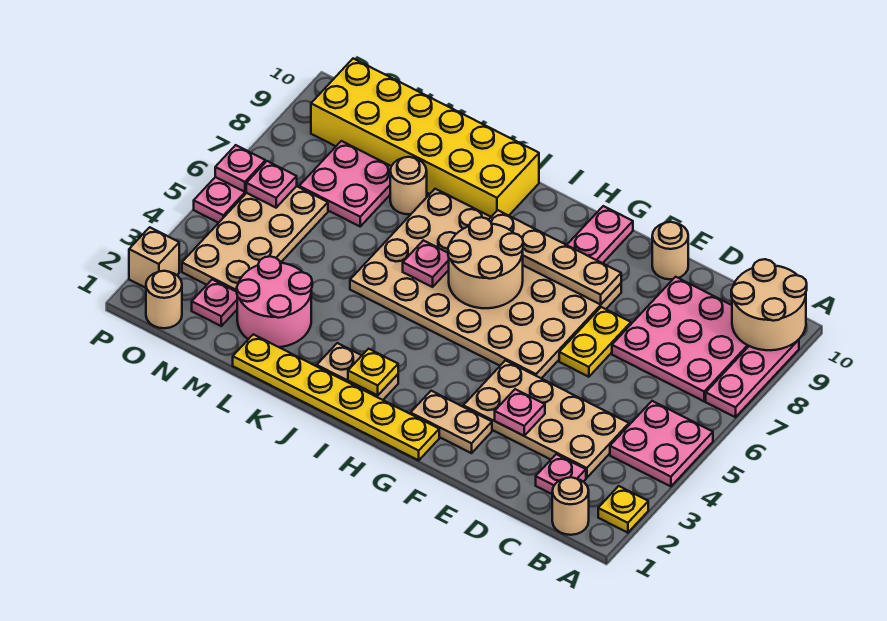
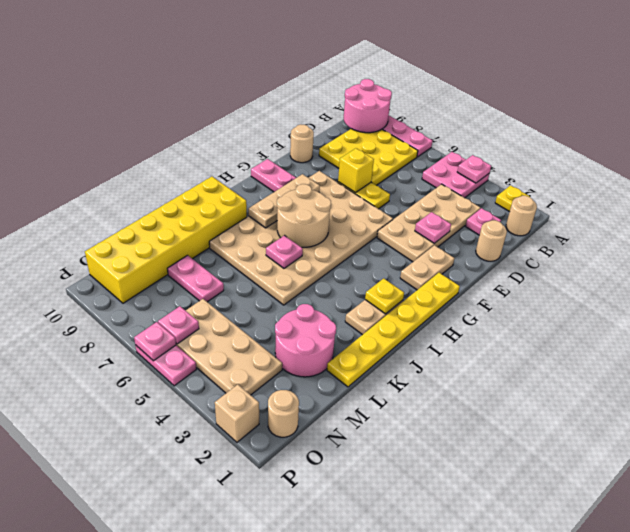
tan 2x2 round brick [731,259,807,350] -> pink 2x2 round brick [344,79,392,133]
pink 3x3 plate [612,277,749,401] -> yellow 3x3 plate [319,129,418,185]
none -> yellow 1x1 brick [338,148,374,193]
tan 1x4 plate [489,210,621,304] -> tan 1x3 plate [248,174,320,228]
tan 1x1 round brick [390,157,427,214] -> tan 1x1 round brick moved to [476,220,507,261]
pink 2x2 plate [299,141,391,226] -> pink 1x2 plate [167,255,224,302]
pink 1x1 plate [192,280,237,326] -> pink 1x1 plate moved to [457,155,491,183]

